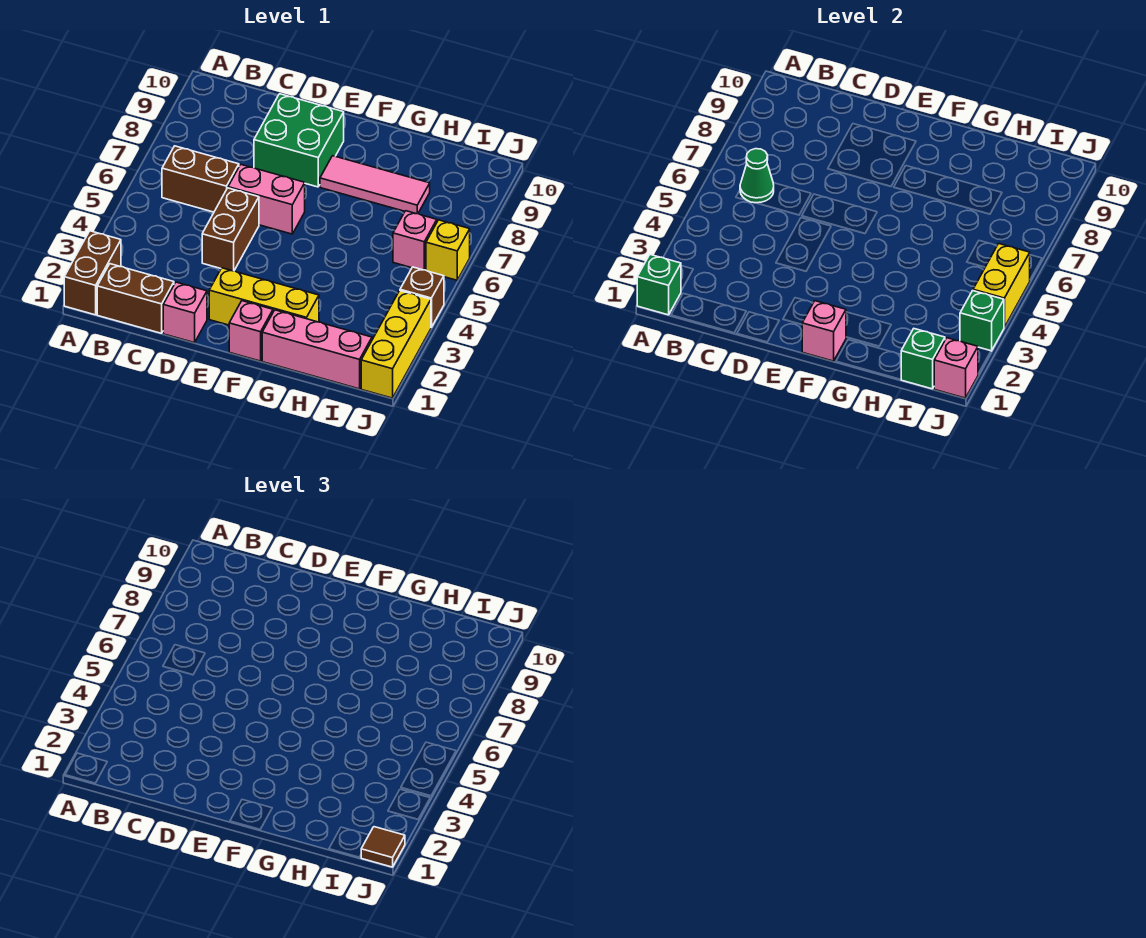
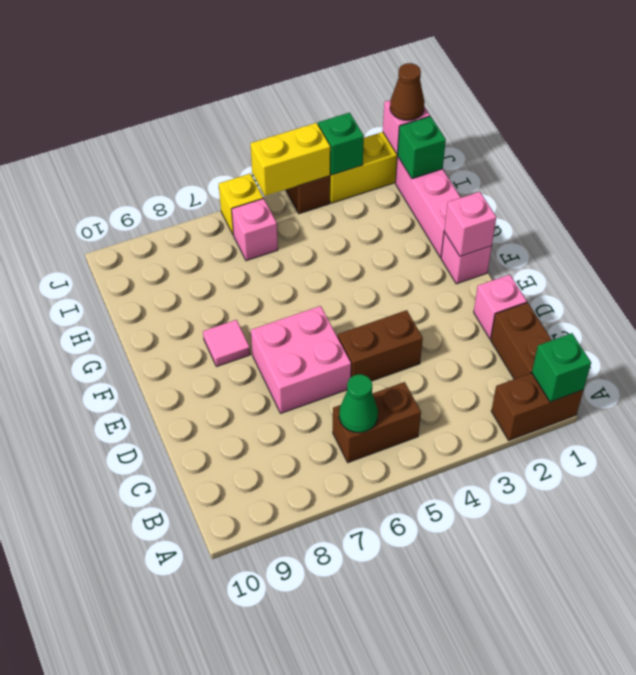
brown 1x2 brick [162,146,239,212] -> brown 1x2 brick turned to [333,382,421,463]
pink 1x2 brick [228,164,305,234] -> pink 2x2 brick [251,306,351,413]
green 2x2 brick [254,94,344,187] -> none
yellow 1x3 brick [209,268,319,325] -> none
pink 1x3 tile [320,156,430,214] -> pink 1x1 tile [203,320,250,367]
brown 1x1 tile [361,827,405,867] -> brown 1x1 cone [390,63,425,120]

